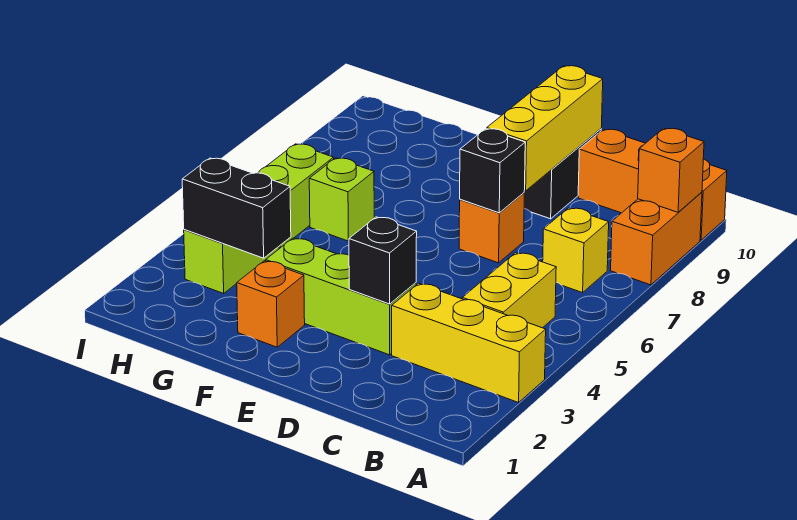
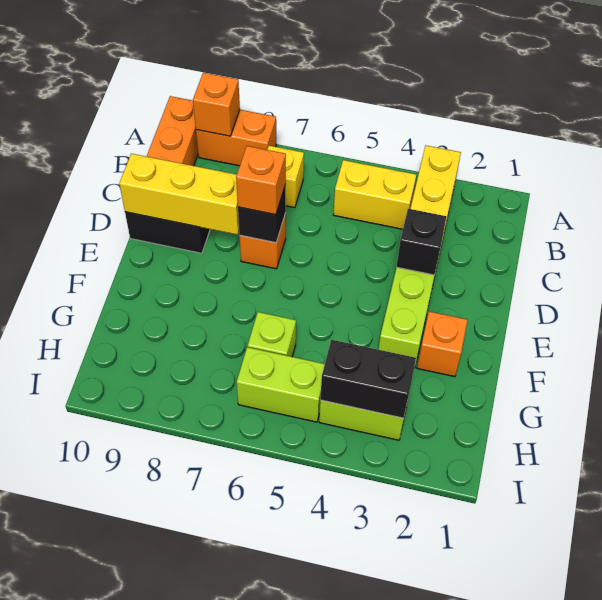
none -> orange 1x1 brick [236,146,286,215]
black 1x2 brick [182,158,291,258] -> black 1x2 brick turned to [320,340,416,418]

